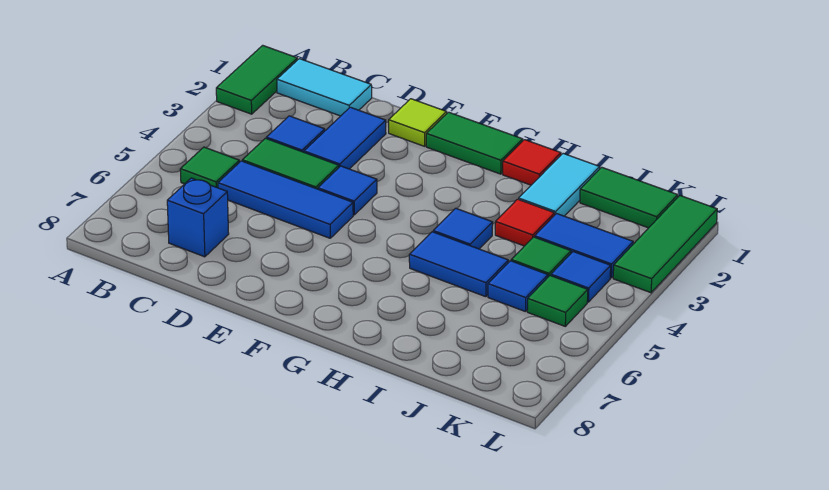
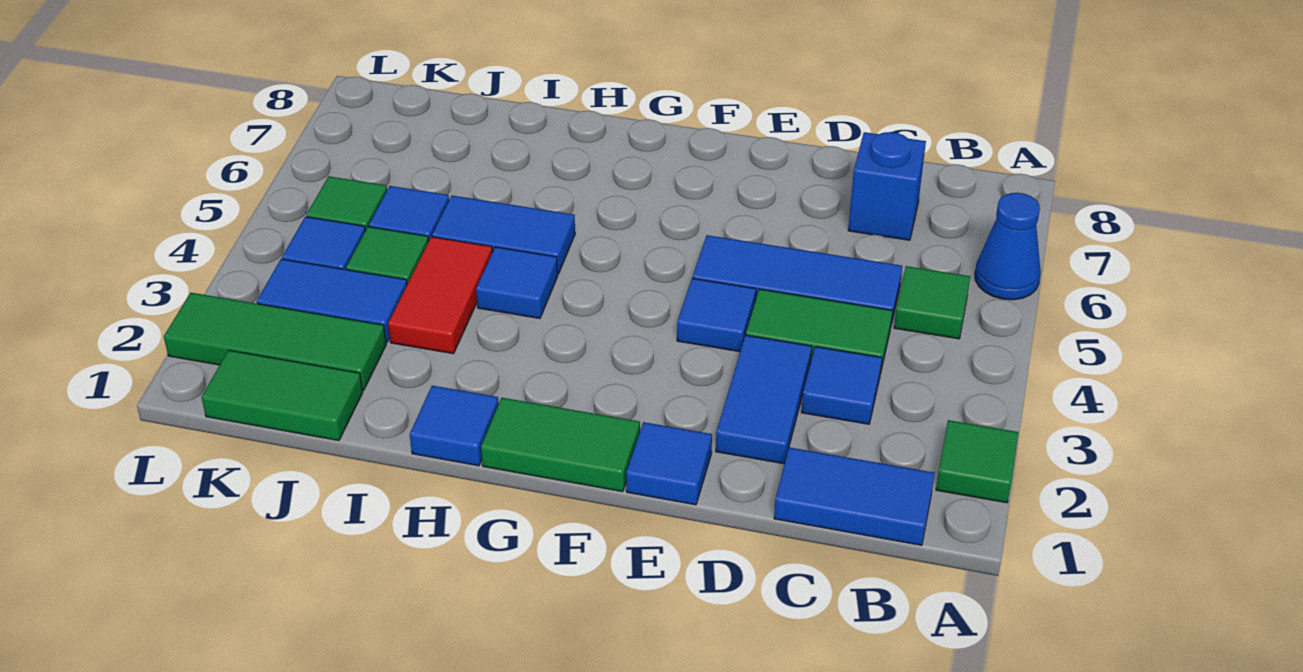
green 1x2 tile [216,45,297,114] -> green 1x1 tile [936,420,1018,503]
none -> blue 1x1 cone [975,193,1041,300]
cyan 1x2 tile [277,59,372,116] -> blue 1x2 tile [774,447,935,545]
lime 1x1 tile [389,99,447,146] -> blue 1x1 tile [626,422,712,505]
red 1x1 tile [503,140,561,185] -> blue 1x1 tile [410,386,499,466]
cyan 1x2 tile [519,154,600,216] -> none
red 1x1 tile [495,199,555,246] -> red 1x2 tile [388,237,492,354]
green 1x3 tile [613,196,717,293] -> green 1x3 tile turned to [164,293,386,390]

